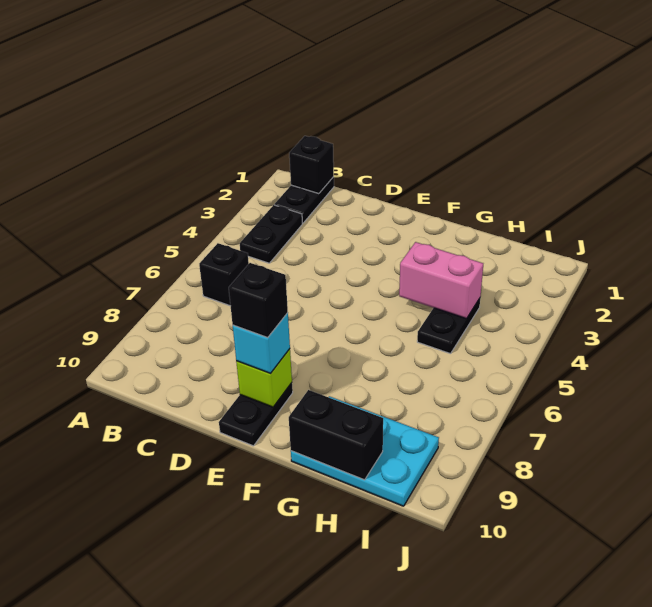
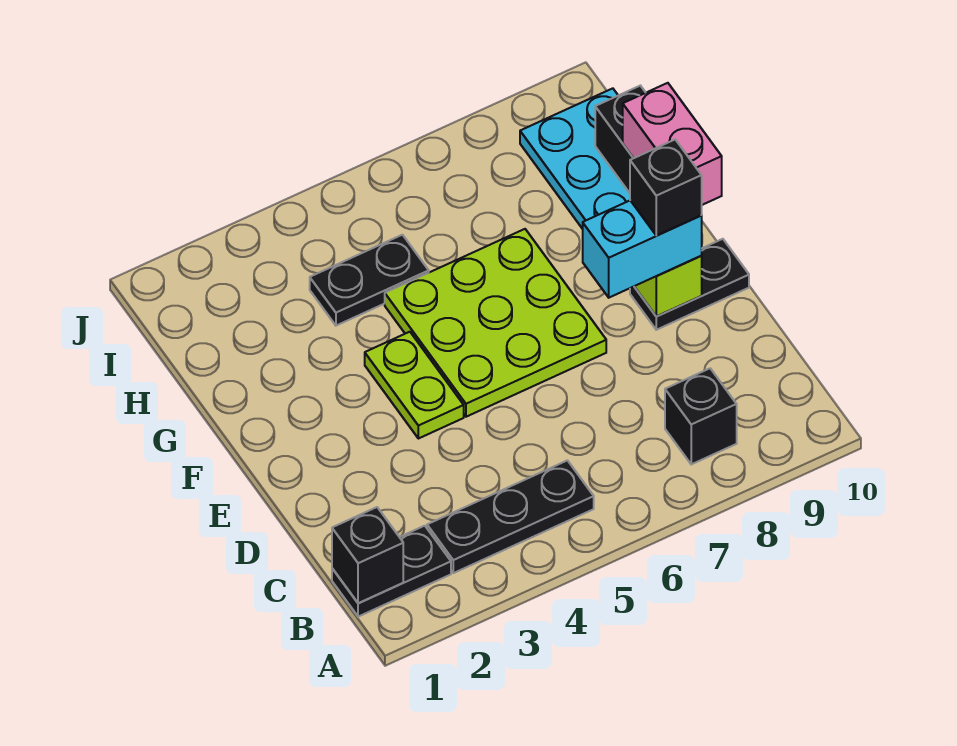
black 1x2 plate [240,205,302,263] -> black 1x3 plate [427,460,594,573]
black 1x1 brick [199,243,249,306] -> black 1x1 brick moved to [665,368,737,464]
none -> lime 1x2 plate [365,332,464,439]
none -> lime 3x3 plate [385,229,606,417]
cyan 1x1 brick [233,313,290,374] -> cyan 1x2 brick [583,201,702,298]
pink 1x2 brick [399,242,483,319] -> pink 1x2 brick moved to [623,83,722,205]

